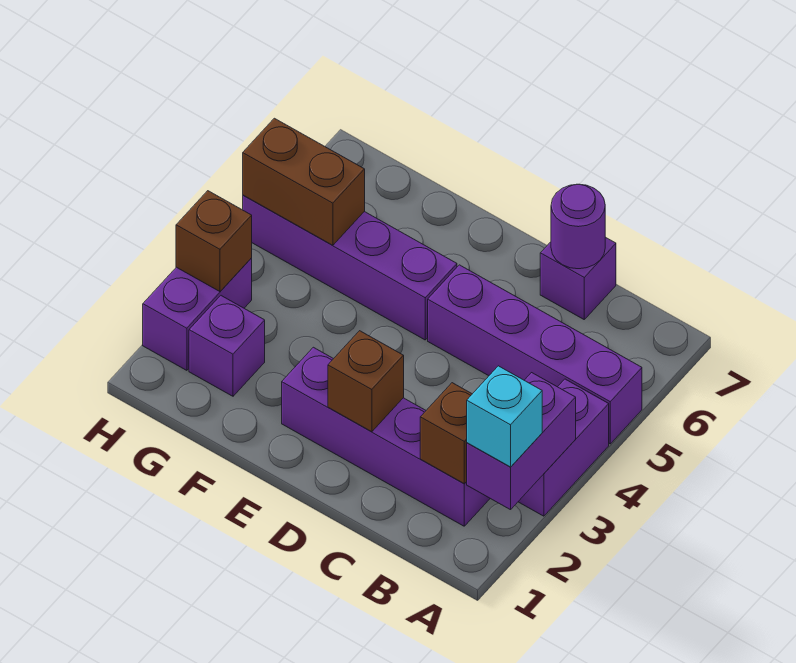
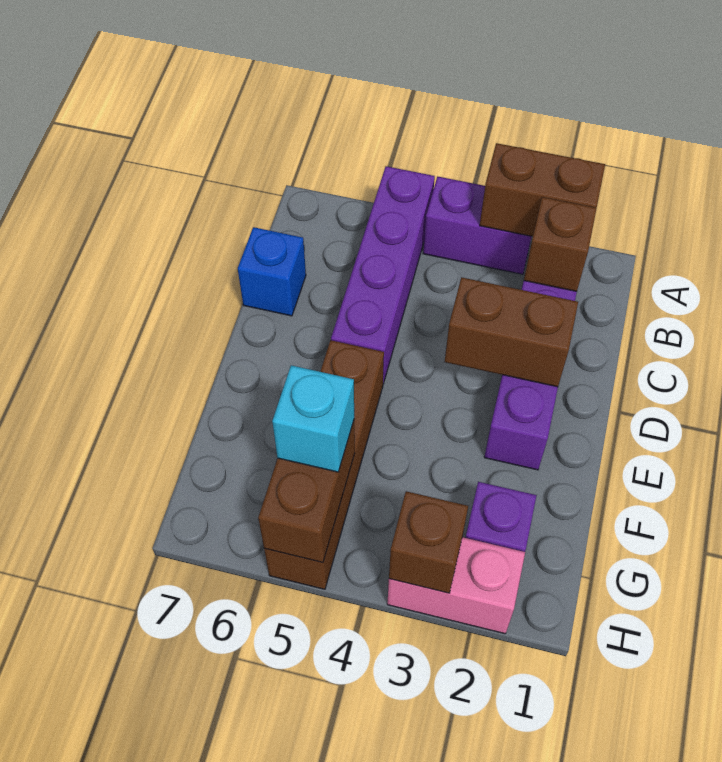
purple 1x2 brick [467,373,576,510] -> brown 1x2 brick [480,143,605,236]
cyan 1x1 brick [467,366,542,467] -> cyan 1x1 brick moved to [272,365,354,472]
purple 1x1 brick [540,237,616,319] -> blue 1x1 brick [238,227,306,316]
purple 1x1 round brick [551,184,605,269] -> none
brown 1x1 brick [328,331,404,432] -> brown 1x2 brick [445,277,578,387]
purple 1x4 brick [243,195,457,340] -> brown 1x4 brick [264,340,384,589]
purple 1x2 brick [143,258,252,370] -> pink 1x2 brick [387,537,525,634]

